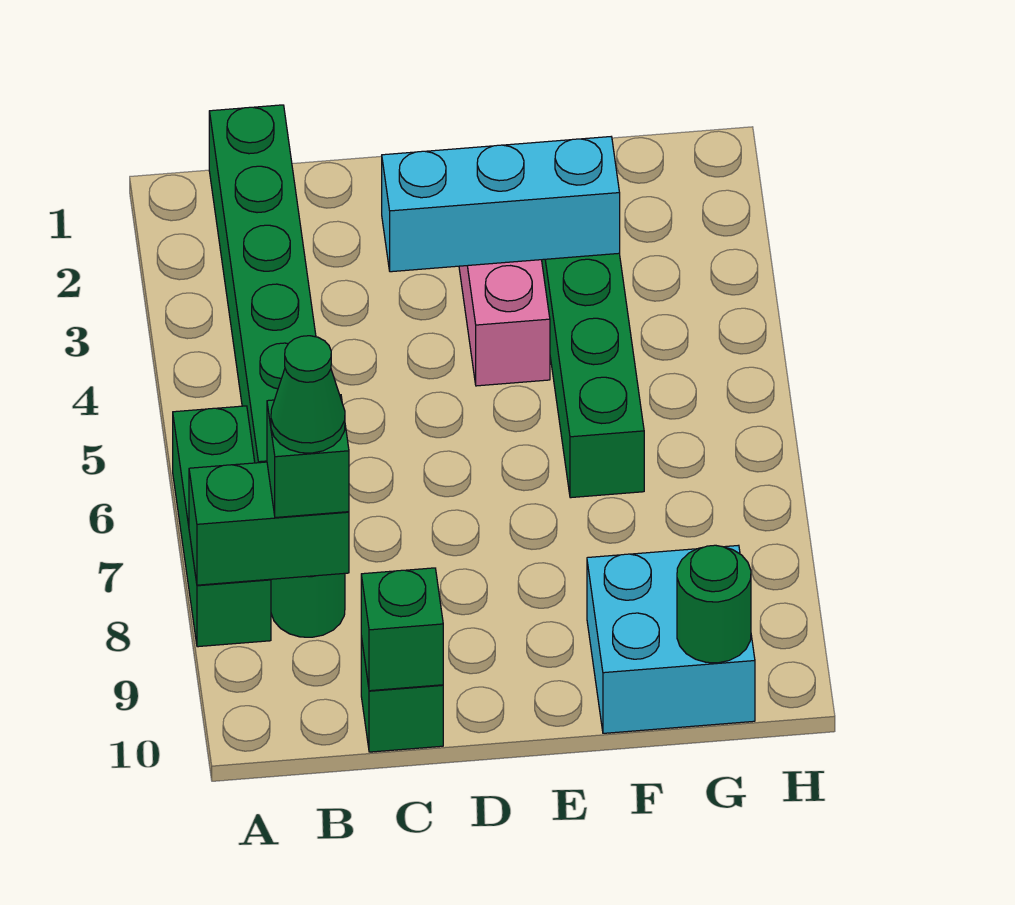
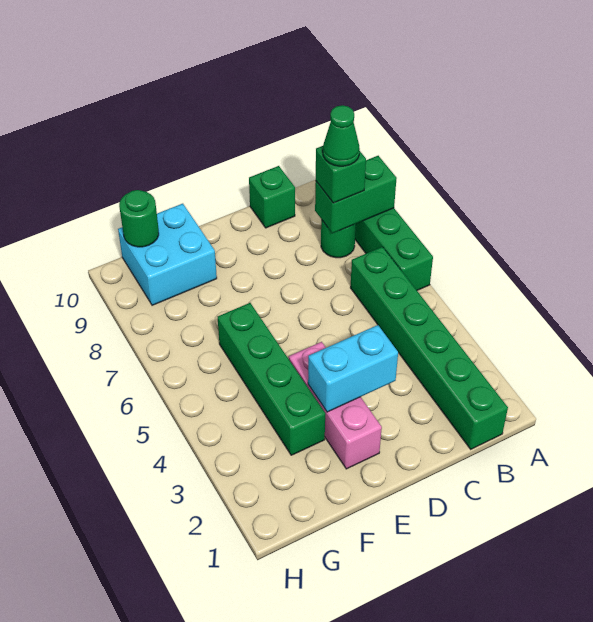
green 1x1 brick [361,568,443,691] -> none
cyan 1x3 brick [382,137,620,272] -> cyan 1x2 brick [308,325,398,412]

